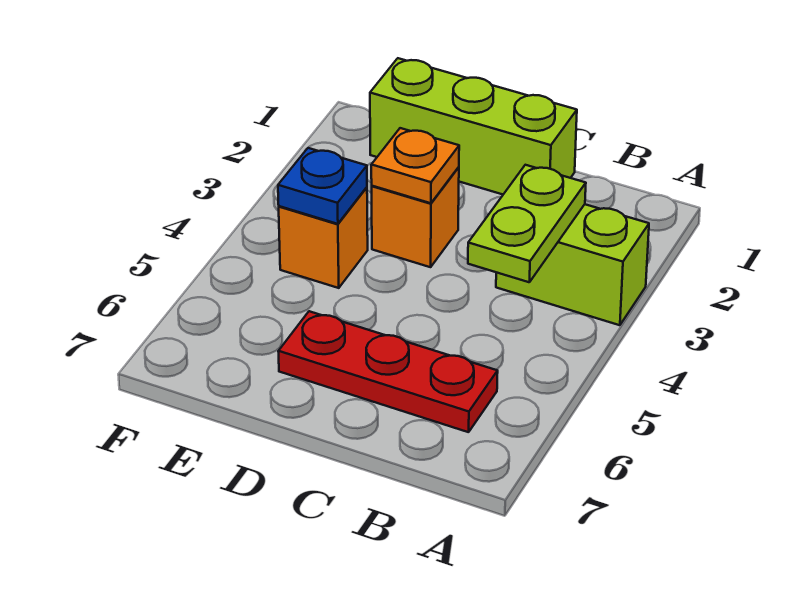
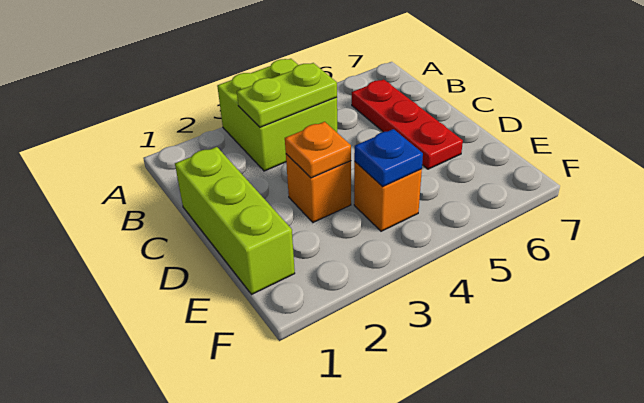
lime 1x2 brick [496,204,649,325] -> lime 2x2 brick [217,59,337,171]

